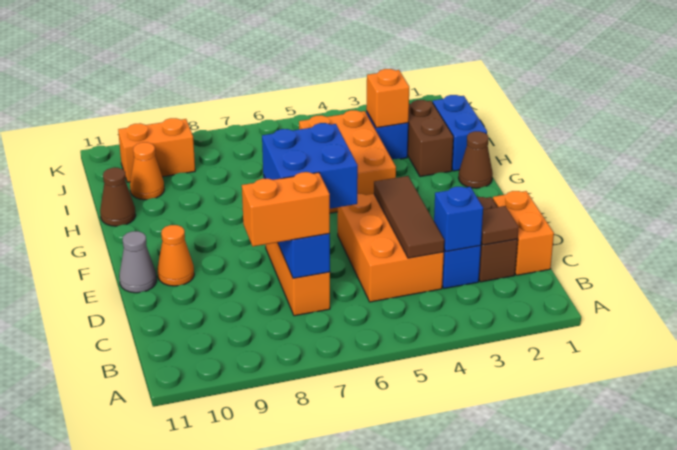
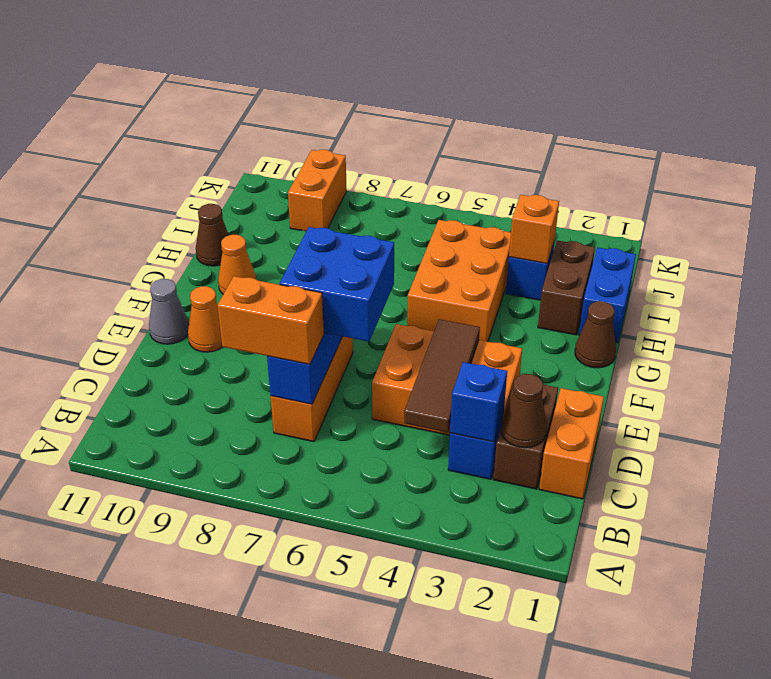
brown 1x1 tile [481,206,519,245] -> brown 1x1 cone [501,374,547,448]
orange 2x3 brick [338,194,444,302] -> orange 2x3 brick turned to [372,324,522,435]
orange 1x1 cone [130,142,164,200] -> orange 1x1 cone moved to [218,235,256,294]
orange 1x2 brick [118,118,195,182] -> orange 1x2 brick turned to [288,150,347,231]

